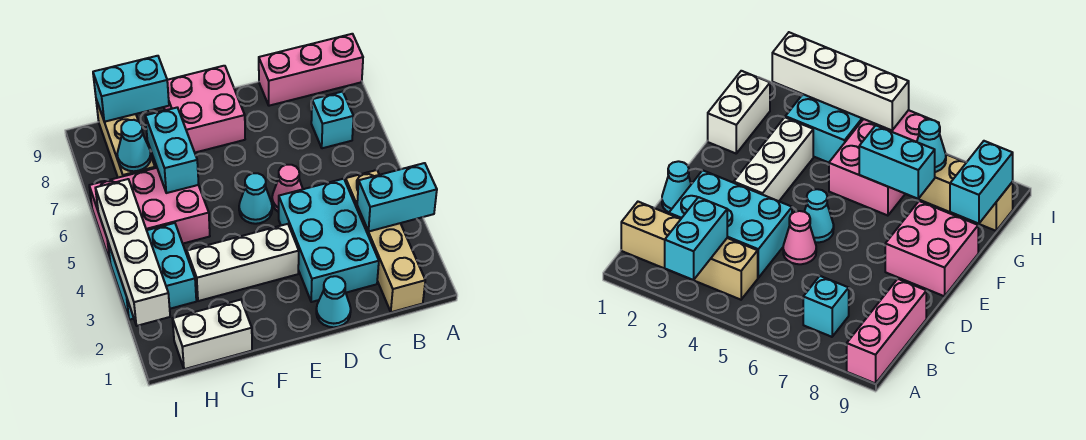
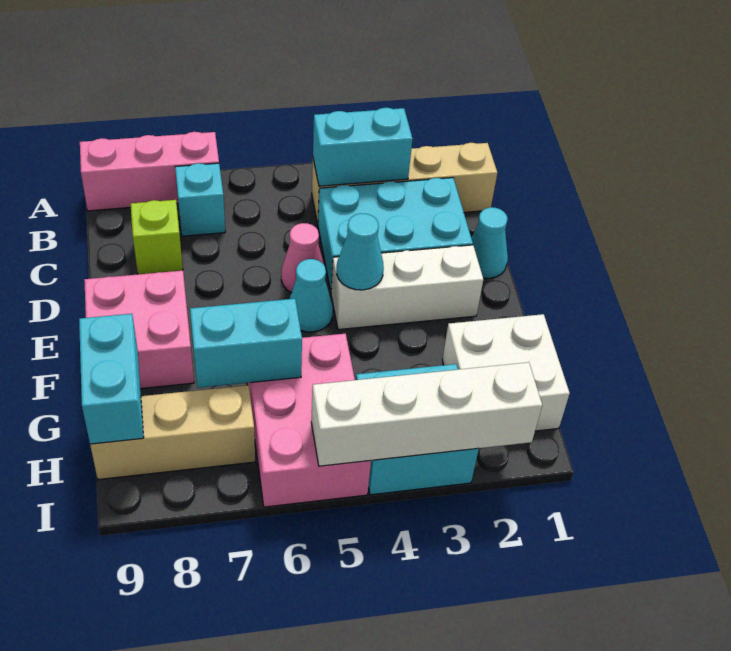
cyan 1x2 brick [357,163,437,231] -> cyan 1x2 brick turned to [313,108,413,186]
pink 1x3 brick [259,34,363,106] -> pink 1x3 brick turned to [80,132,219,211]
none -> lime 1x1 brick [131,200,183,274]
white 1x3 brick [187,224,299,301] -> white 1x3 brick turned to [331,245,483,330]
white 1x2 brick [172,300,252,369] -> white 2x2 brick [442,314,570,431]
cyan 1x1 cone [117,120,151,171] -> cyan 1x1 cone moved to [337,214,384,290]

